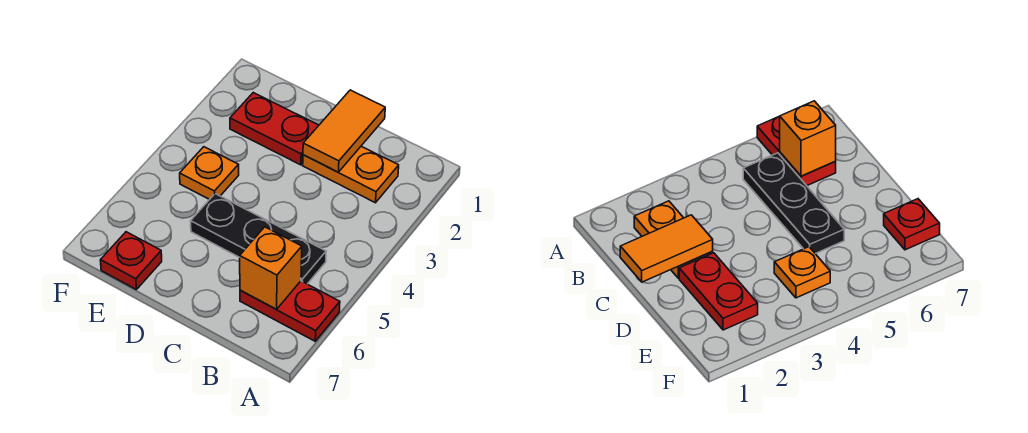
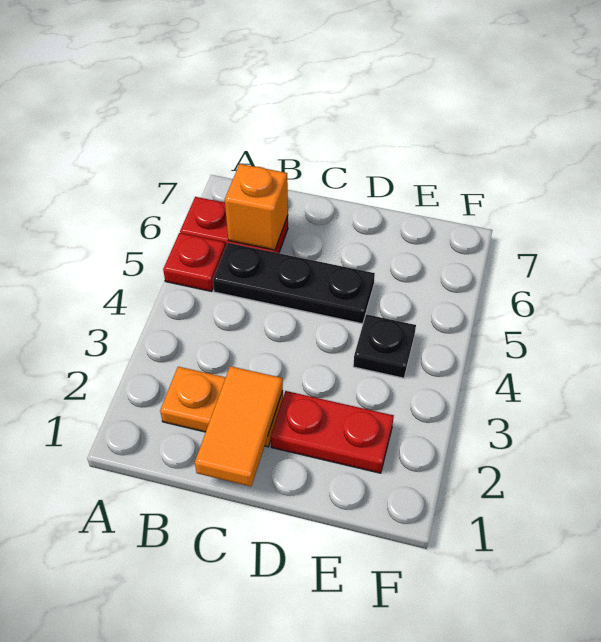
orange 1x1 plate [180,147,239,200] -> black 1x1 plate [353,314,416,378]
red 1x1 plate [100,232,162,289] -> red 1x1 plate moved to [163,233,226,291]

